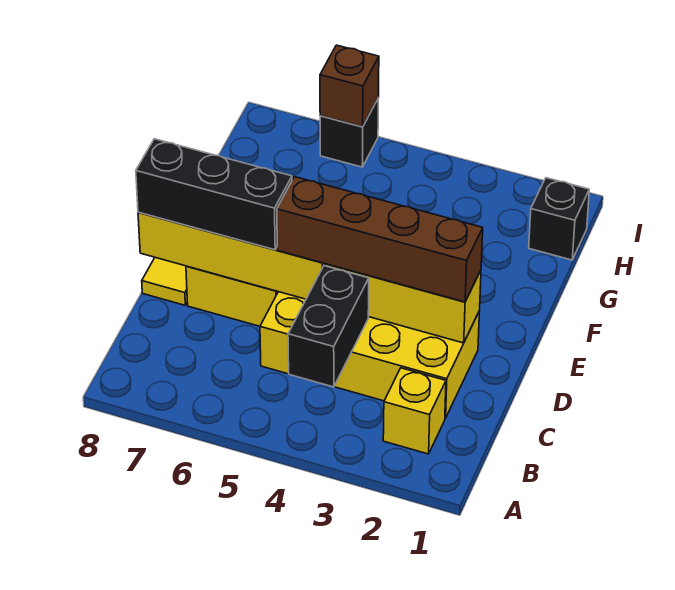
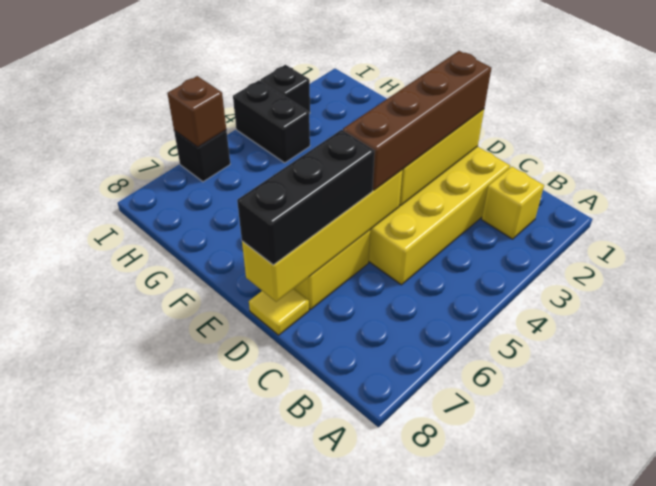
black 1x2 brick [288,266,369,387] -> black 1x2 brick moved to [233,80,310,163]
black 1x1 brick [529,178,589,260] -> black 1x1 brick moved to [260,65,310,114]

